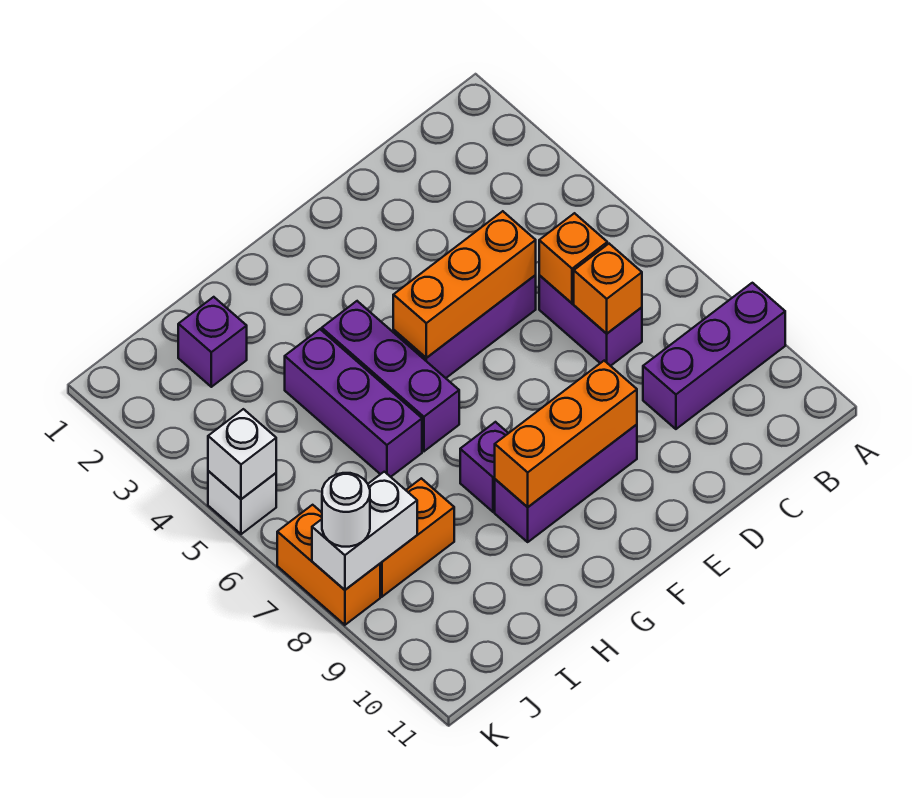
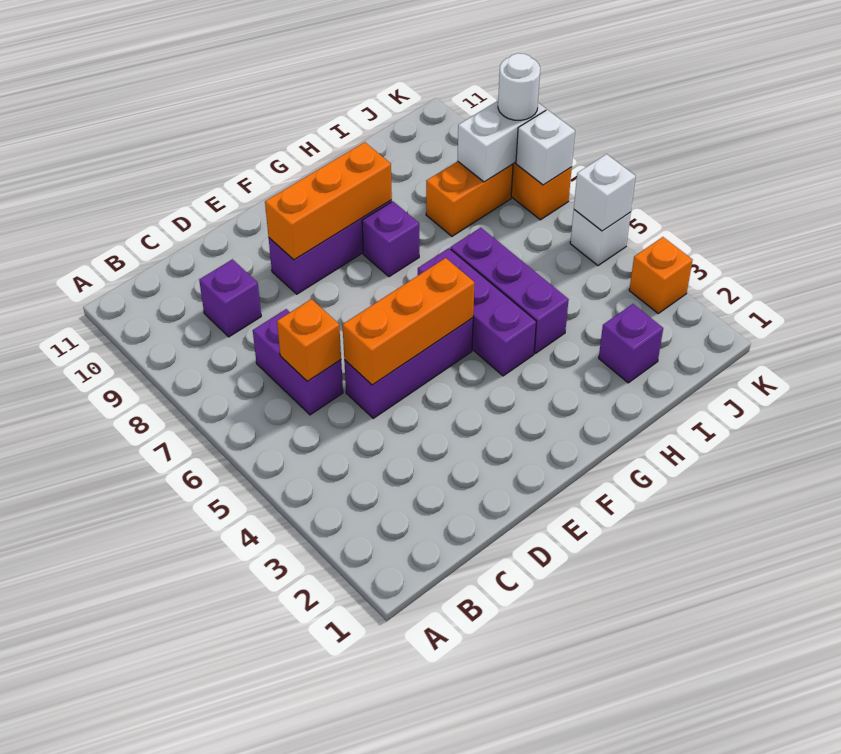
purple 1x3 brick [643,283,785,429] -> purple 1x1 brick [199,259,261,337]
orange 1x1 brick [574,244,642,334] -> orange 1x1 brick moved to [629,237,693,313]
none -> white 1x1 brick [516,110,575,185]

